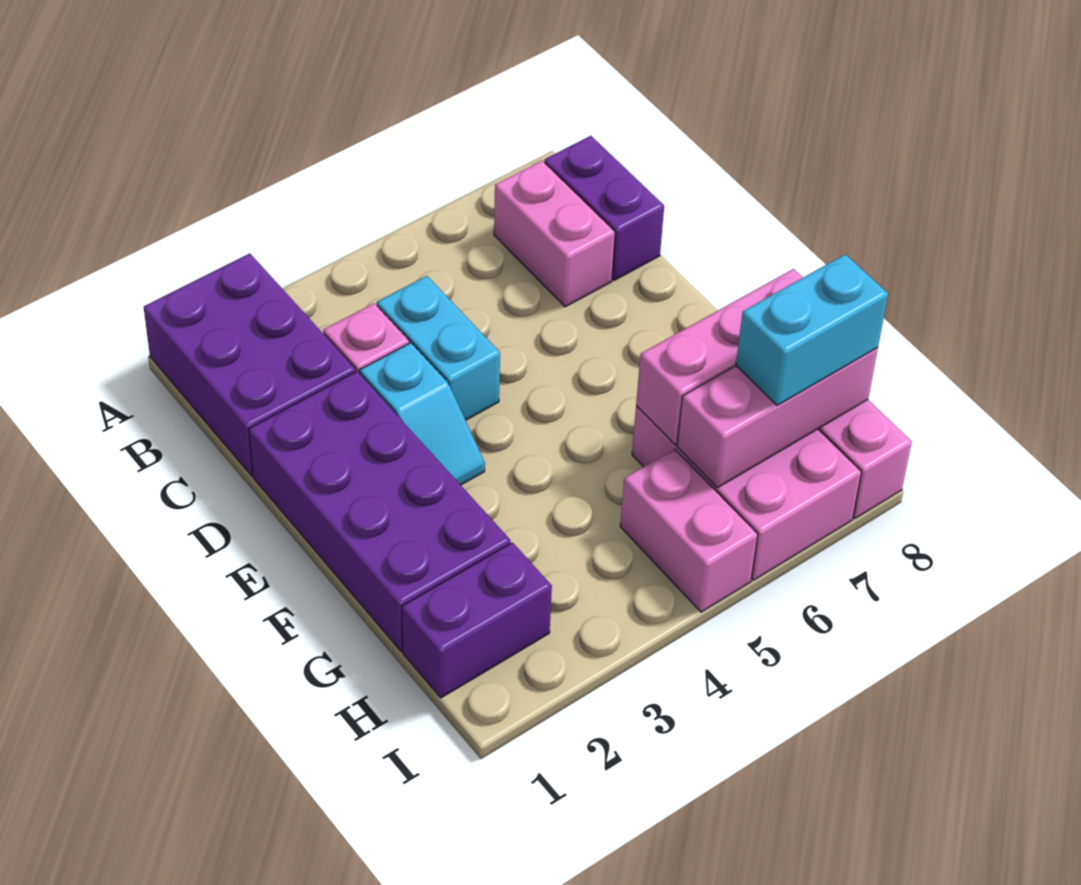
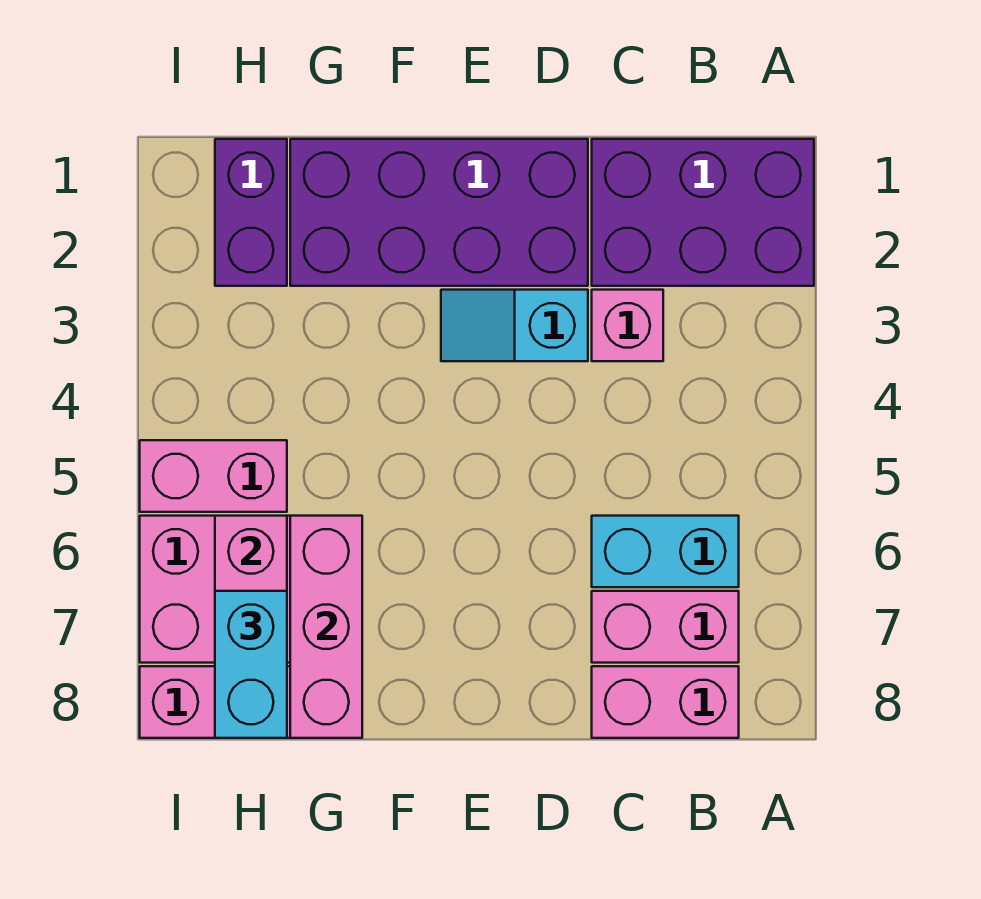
purple 1x2 brick [544,136,664,280] -> pink 1x2 brick [592,666,739,738]
cyan 1x2 brick [377,276,500,420] -> cyan 1x2 brick moved to [592,516,739,587]

